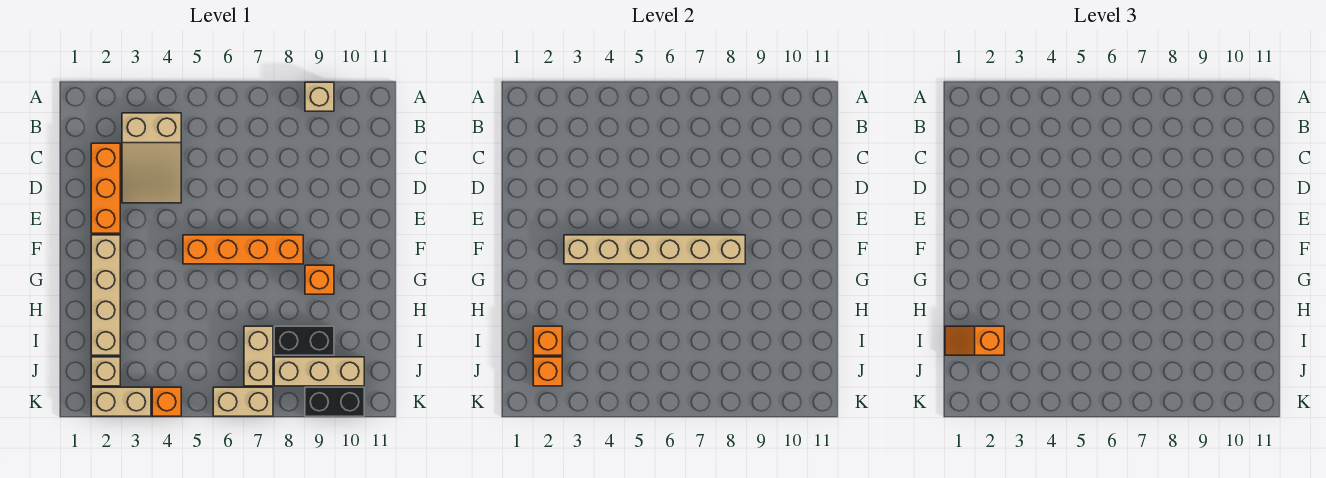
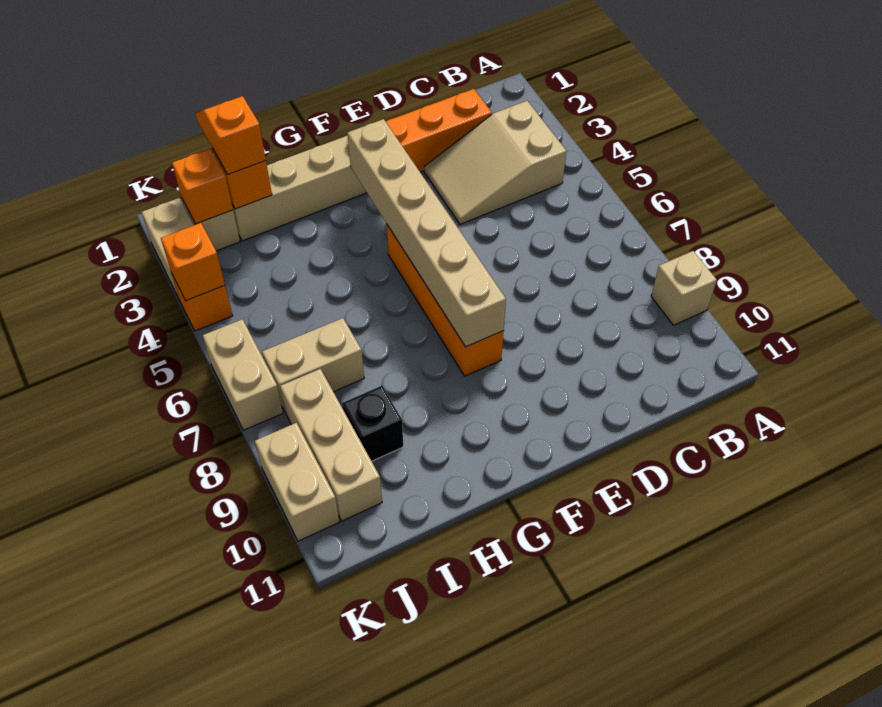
orange 1x1 brick [305,265,334,294] -> orange 1x1 brick moved to [161,223,225,301]
black 1x2 brick [274,326,334,355] -> black 1x1 brick [342,386,403,461]
black 1x2 brick [305,387,364,416] -> tan 1x2 brick [255,423,339,541]

